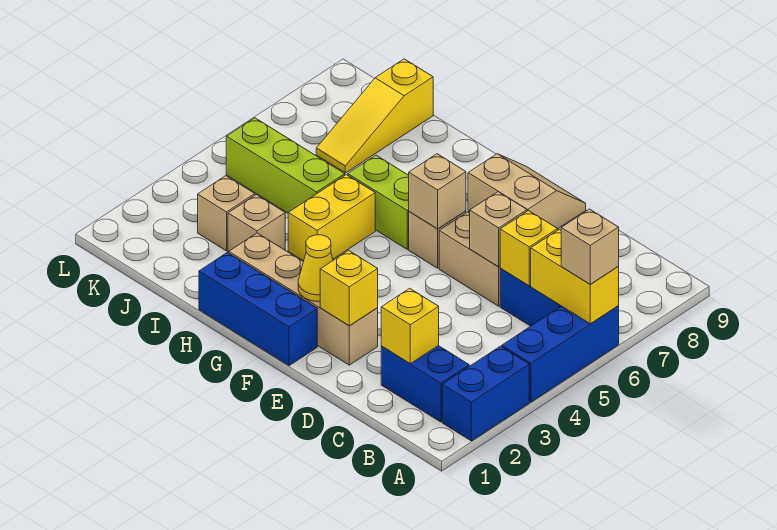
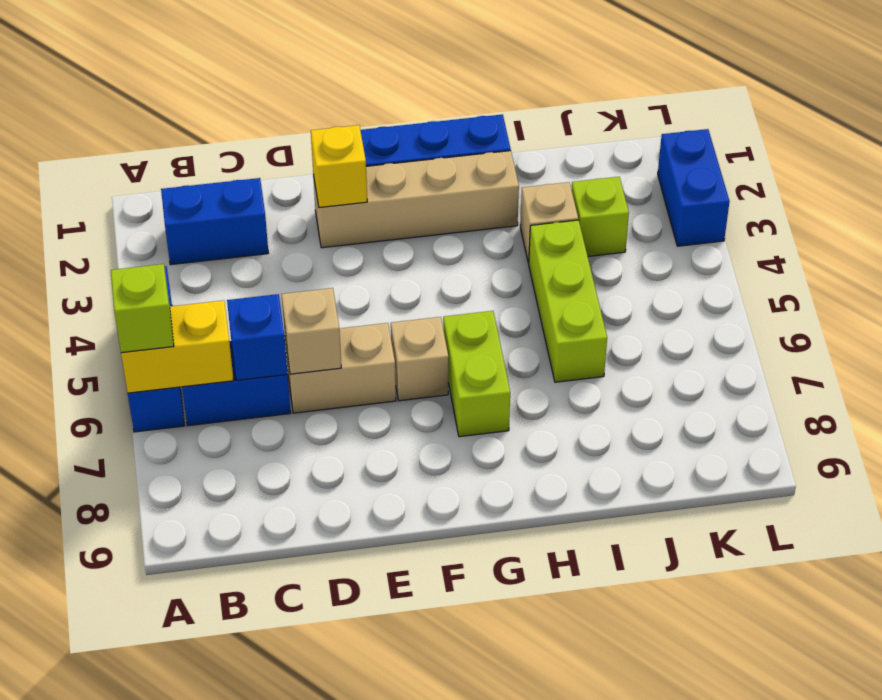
blue 1x2 brick [442,346,529,441] -> blue 1x2 brick moved to [658,129,730,246]
tan 1x1 brick [561,209,619,284] -> lime 1x1 brick [111,264,174,353]
yellow 1x1 brick [381,288,439,364] -> none
yellow 1x1 brick [500,211,558,286] -> blue 1x1 brick [227,294,288,380]
tan 2x2 slope [468,154,586,229] -> none
yellow 1x1 cone [298,235,333,301] -> none
tan 1x1 brick [409,154,466,229] -> none
lime 1x2 brick [348,155,409,249] -> lime 1x2 brick turned to [443,311,510,437]
yellow 1x2 brick [288,175,375,261] -> none
lime 1x3 brick [226,118,345,213] -> lime 1x3 brick turned to [529,220,607,382]
tan 1x1 brick [198,176,255,251] -> lime 1x1 brick [572,177,629,256]
yellow 1x3 slope [316,59,433,173] -> none

